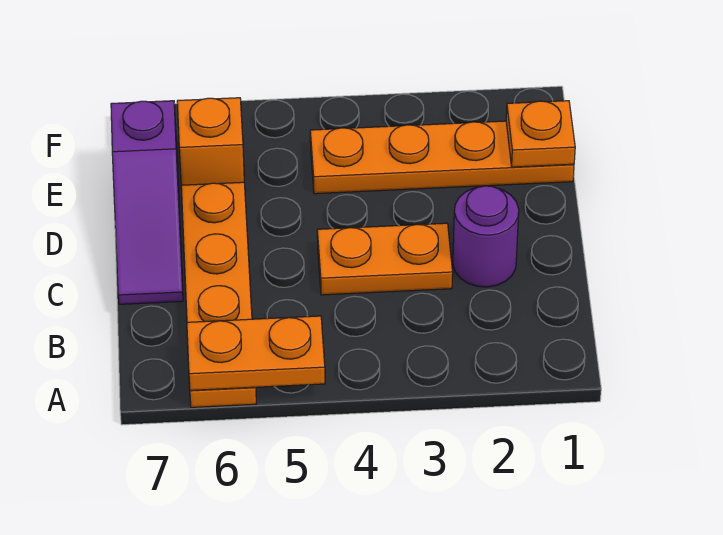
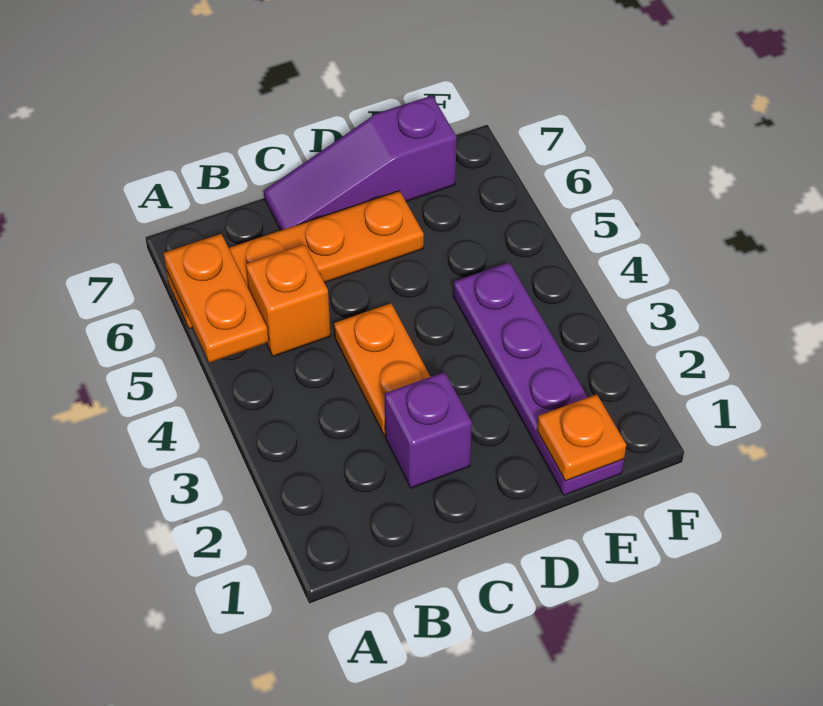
purple 1x1 round brick [453,186,519,287] -> purple 1x1 brick [385,372,472,488]
orange 1x4 plate [310,121,574,194] -> purple 1x4 plate [453,262,624,495]
orange 1x1 brick [177,98,244,185] -> orange 1x1 brick moved to [246,244,330,356]

